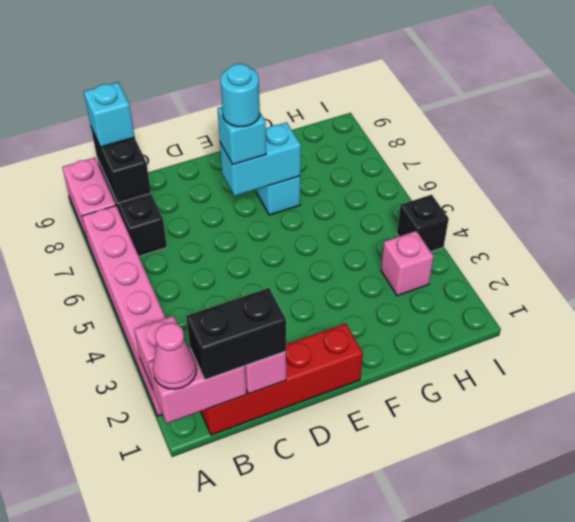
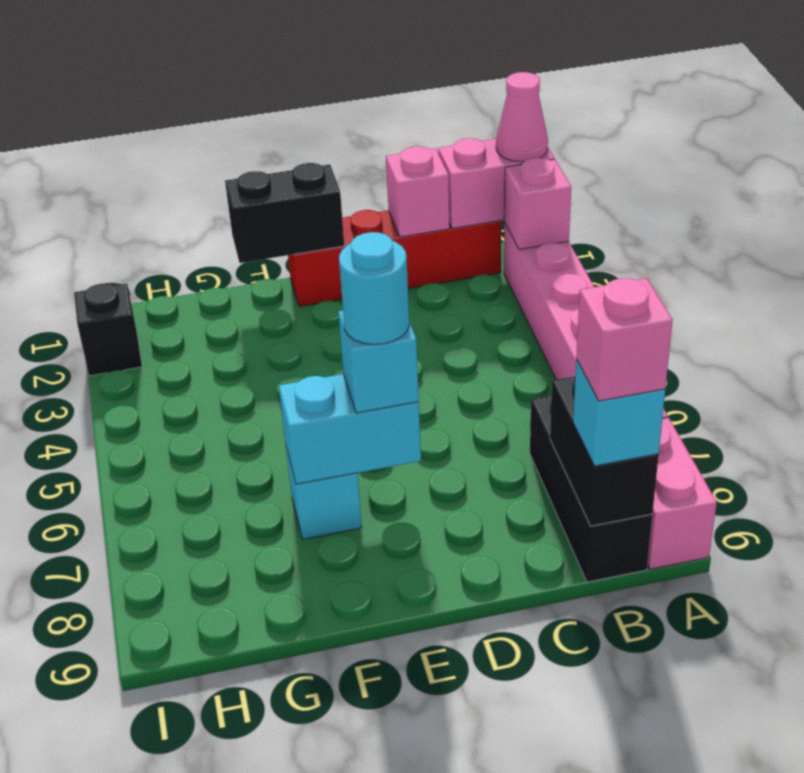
black 1x2 brick [186,288,286,380] -> black 1x2 brick moved to [225,163,344,263]
pink 1x1 brick [381,231,434,296] -> pink 1x1 brick moved to [576,278,673,401]
black 1x1 brick [397,195,449,251] -> black 1x1 brick moved to [74,284,142,376]

